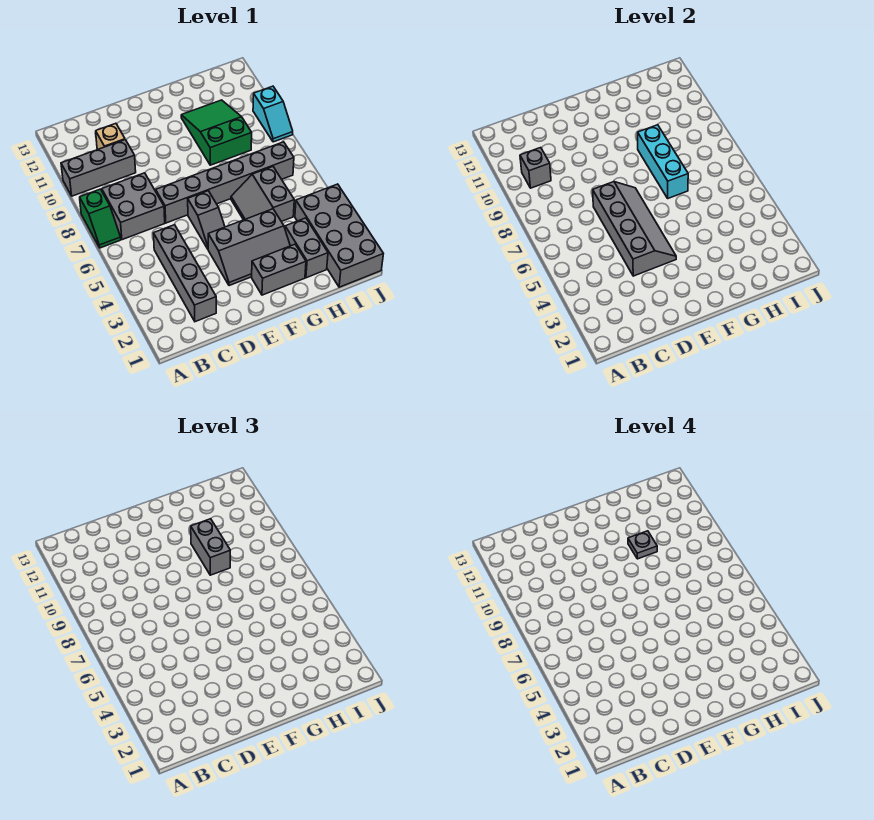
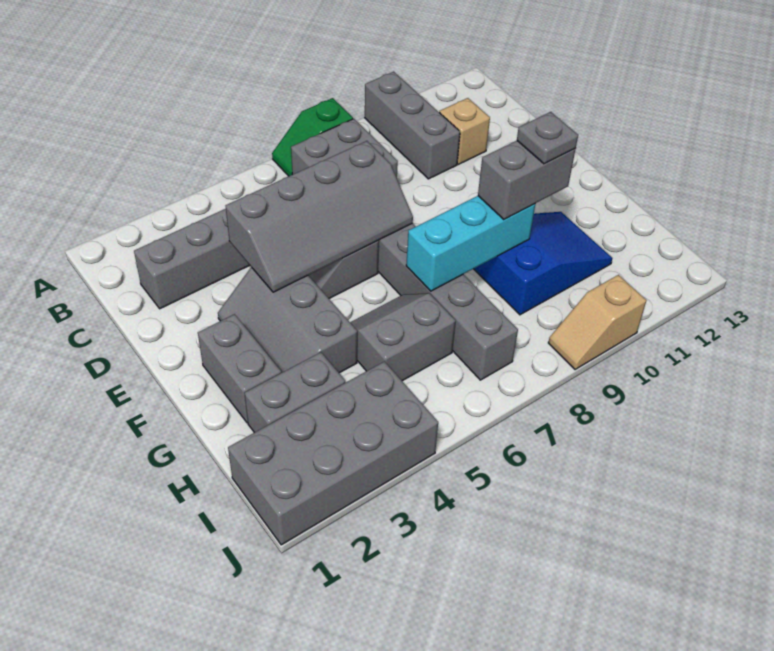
grey 1x1 brick [520,148,551,188] -> none
green 2x3 slope [181,100,252,165] -> blue 2x3 slope [474,212,612,315]
cyan 1x2 slope [253,86,293,142] -> tan 1x2 slope [548,275,646,370]

